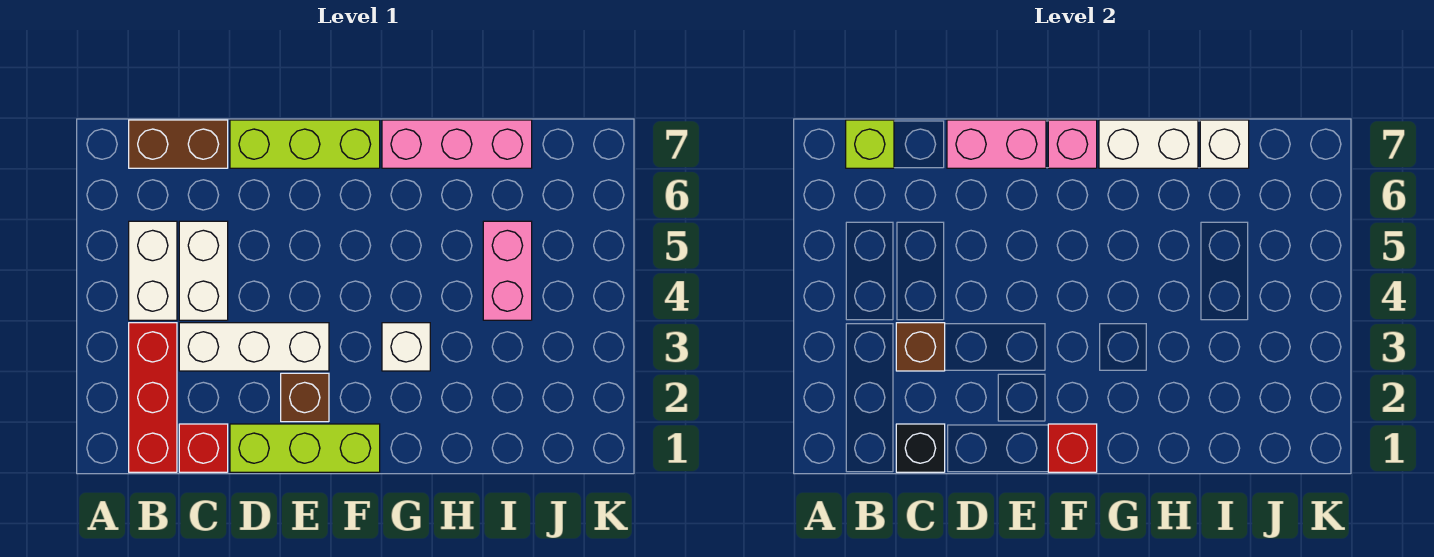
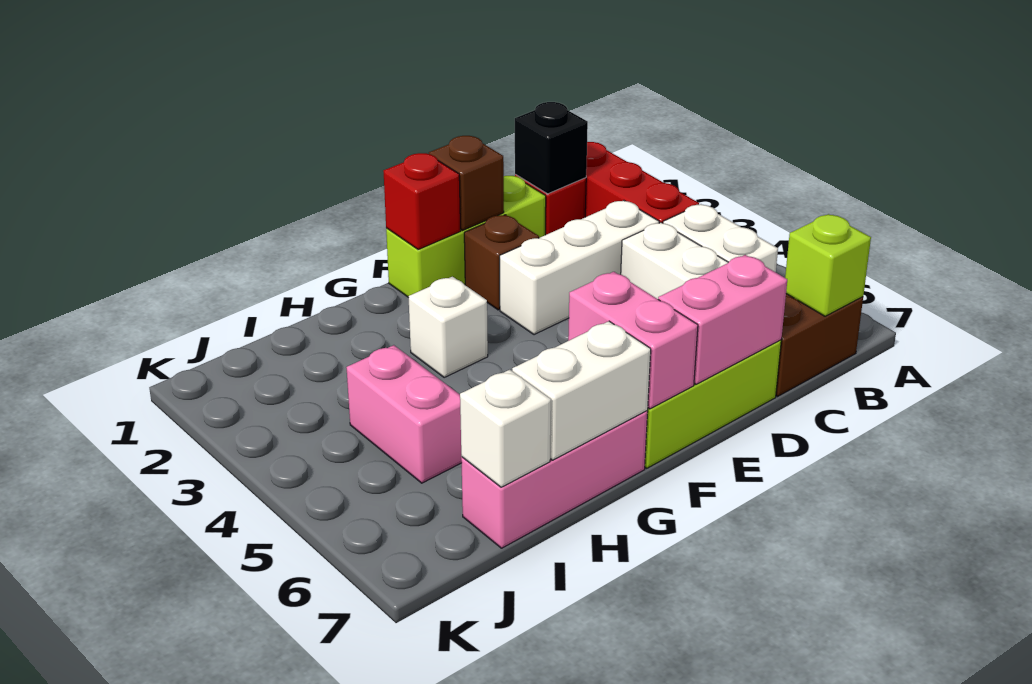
brown 1x1 brick [896,323,945,371] -> brown 1x1 brick moved to [429,136,504,230]
pink 1x1 brick [1048,120,1097,168] -> pink 1x2 brick [568,272,698,409]

